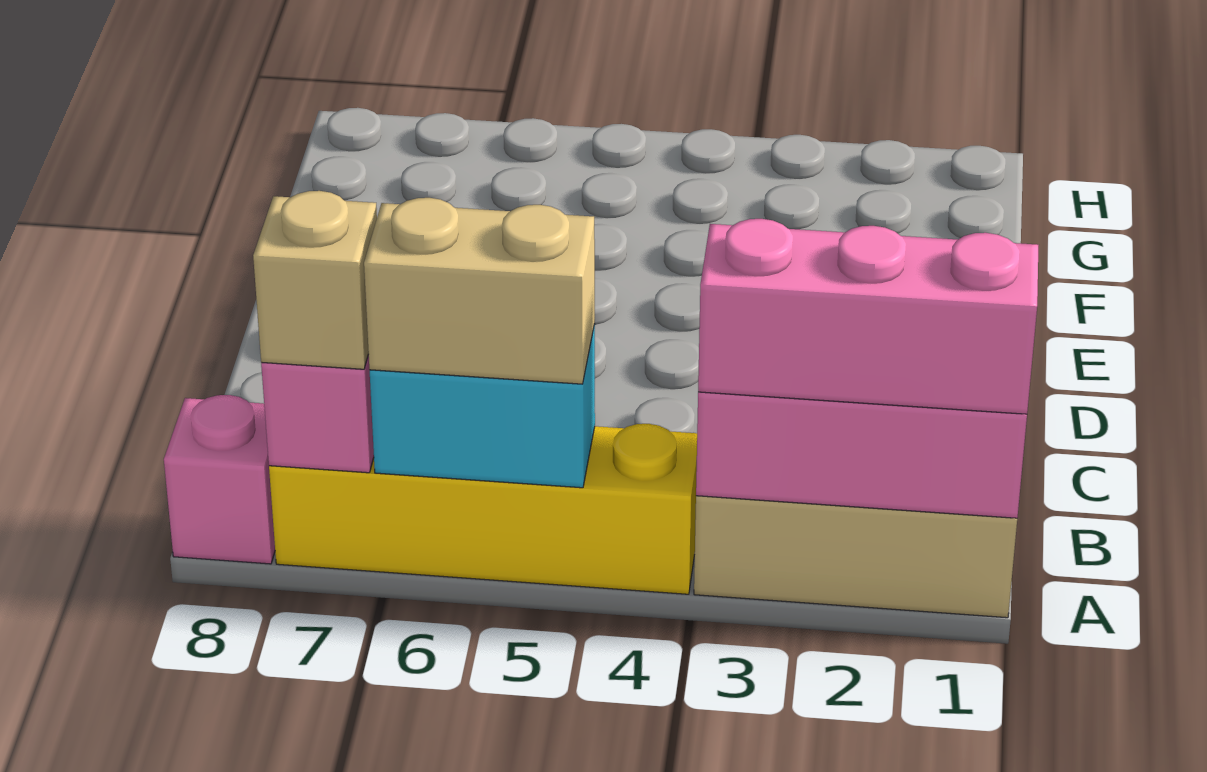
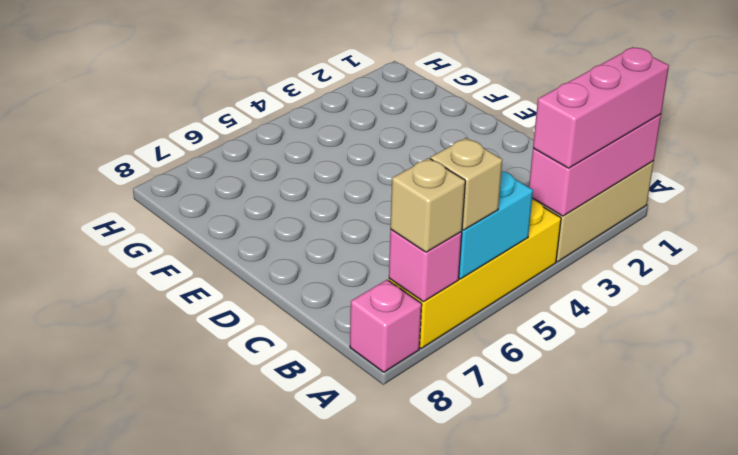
tan 1x2 brick [364,198,595,384] -> tan 1x1 brick [431,138,502,230]

